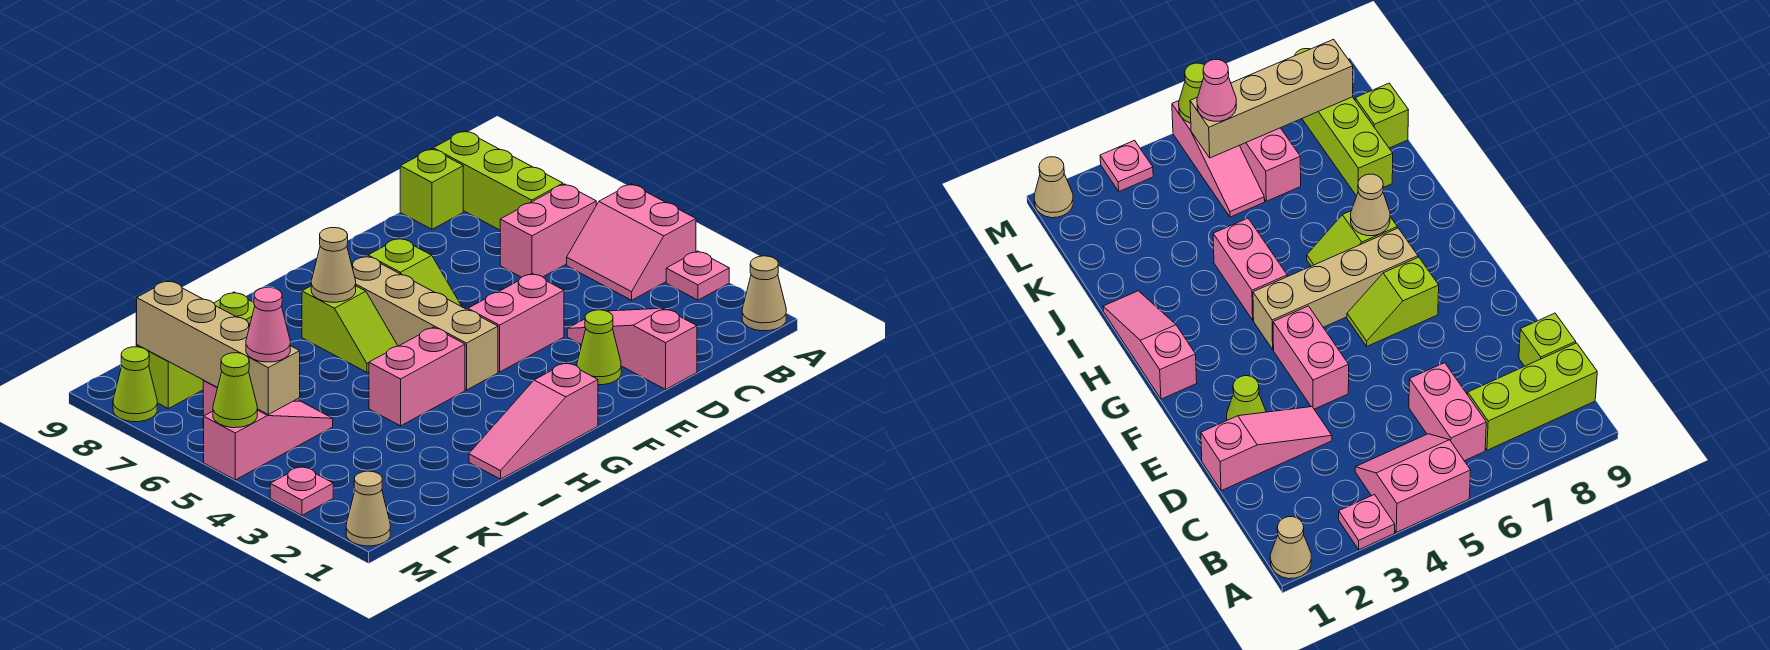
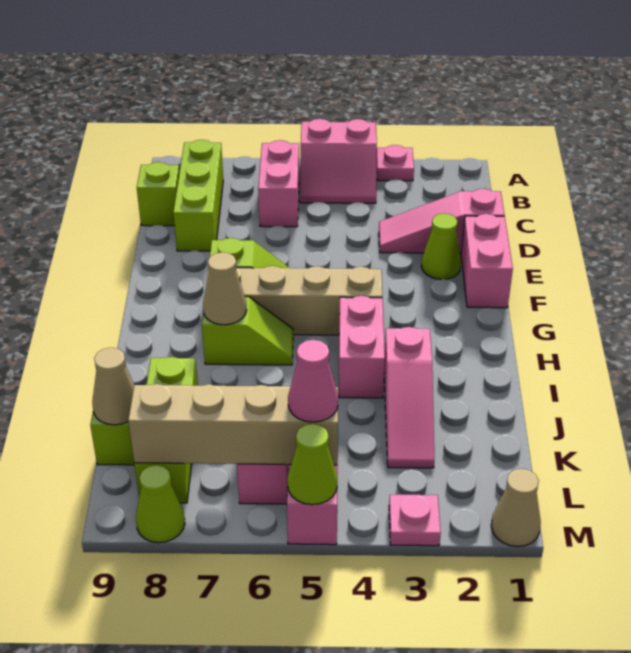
tan 1x1 cone [742,256,786,331] -> tan 1x1 cone moved to [92,348,134,425]
lime 1x3 brick [433,131,563,230] -> lime 1x3 brick turned to [173,140,223,251]
pink 1x2 brick [468,273,564,372] -> pink 1x2 brick moved to [461,214,513,308]
pink 1x3 slope [469,363,598,479] -> pink 1x3 slope moved to [384,327,434,468]

